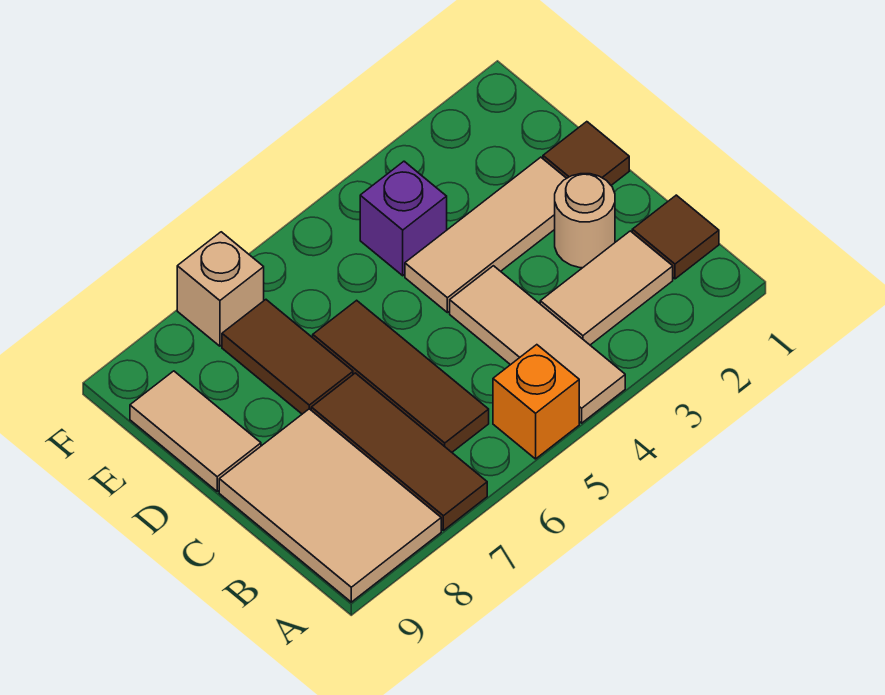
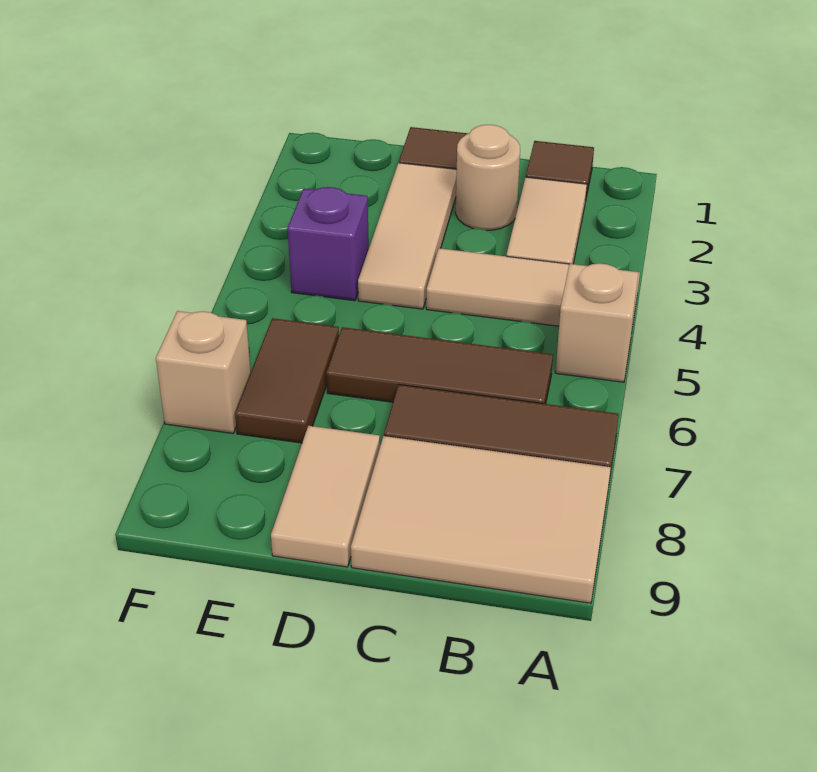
orange 1x1 brick [493,345,579,459] -> tan 1x1 brick [555,263,639,382]
brown 1x2 tile [222,300,353,414] -> brown 1x2 tile turned to [235,318,339,443]
tan 1x2 tile [130,371,261,491] -> tan 1x2 tile turned to [271,426,380,567]

